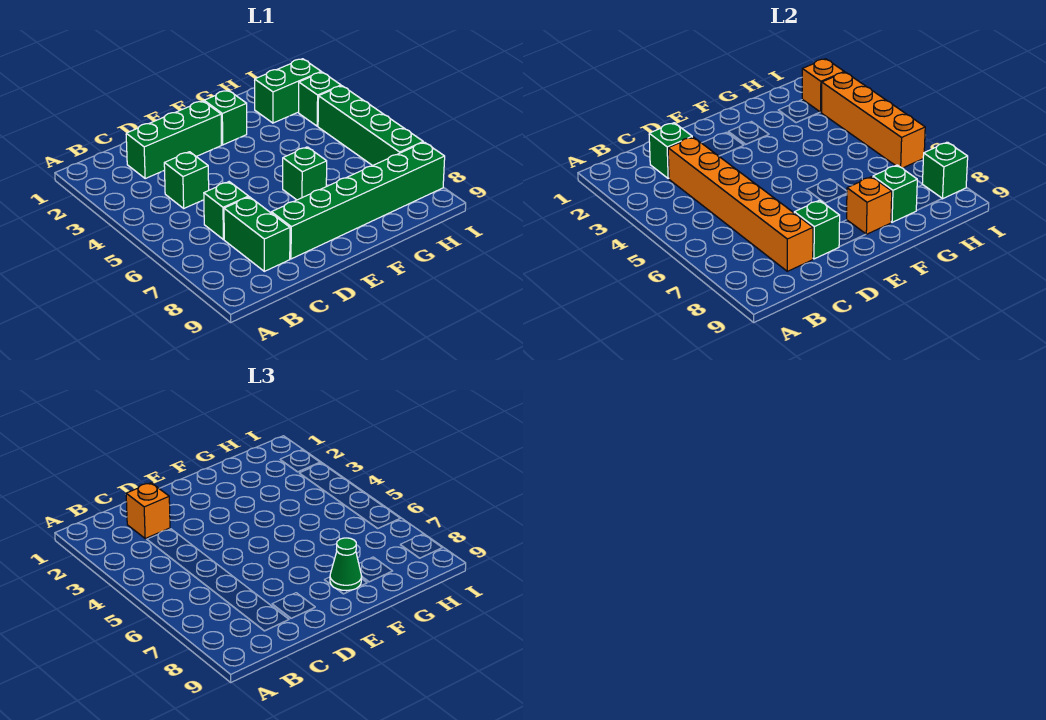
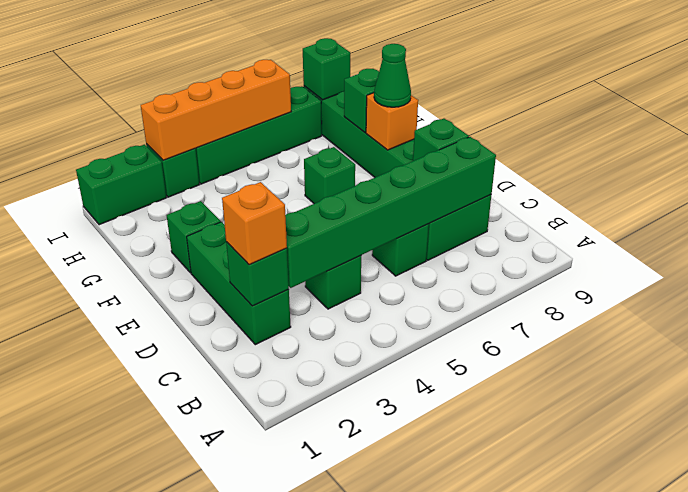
orange 1x6 brick [668,137,813,271] -> green 1x6 brick [285,137,496,288]
green 1x2 brick [255,59,321,123] -> green 1x2 brick turned to [76,144,167,225]
orange 1x1 brick [802,59,844,112] -> none

